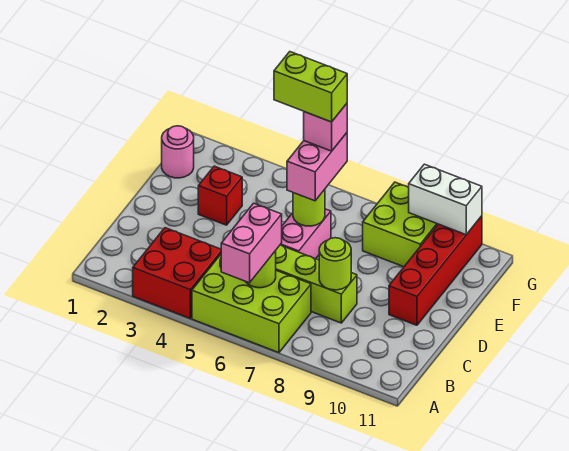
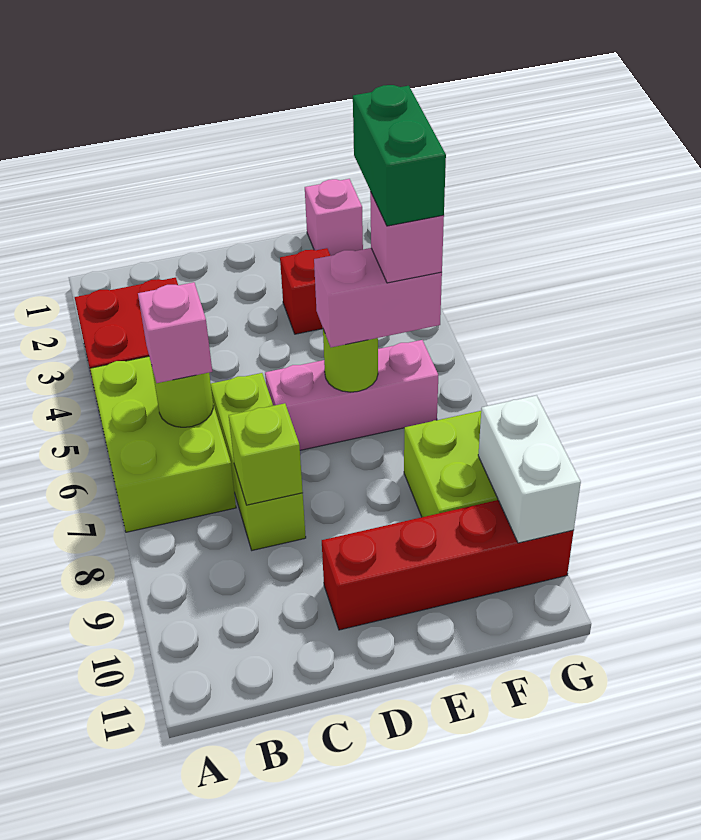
pink 1x2 brick [221,203,282,283] -> pink 1x1 brick [138,282,212,383]
lime 1x1 round brick [319,238,351,290] -> lime 1x1 brick [229,403,303,505]
pink 1x2 brick [280,209,331,259] -> pink 1x3 brick [265,340,438,450]
pink 1x1 round brick [162,126,194,178] -> pink 1x1 brick [305,179,363,256]
lime 1x2 brick [274,52,347,122] -> green 1x2 brick [353,85,446,226]

